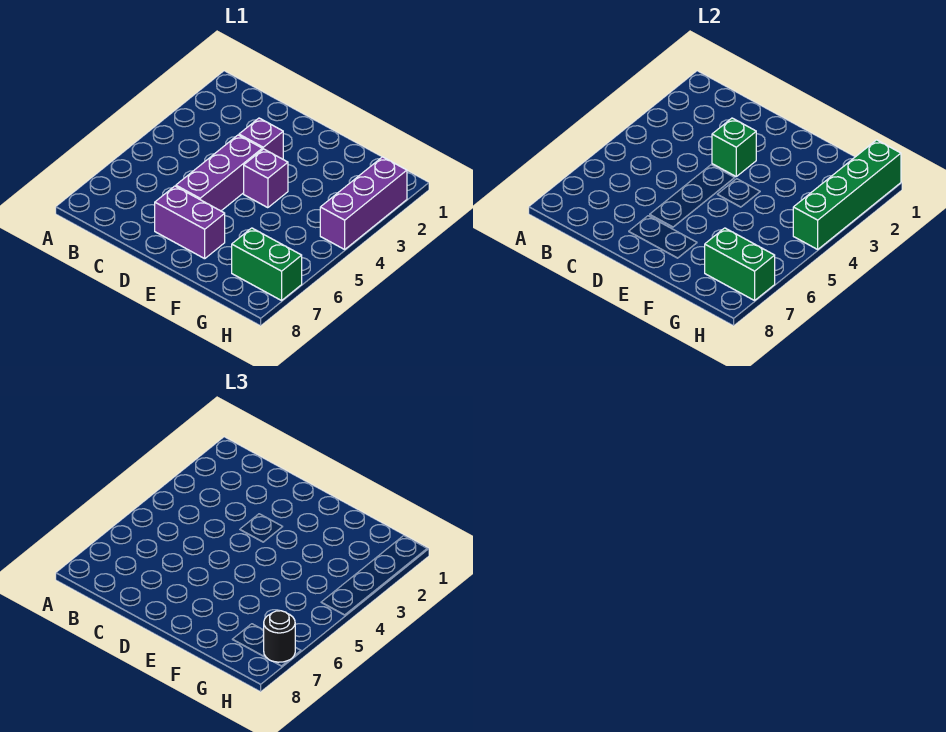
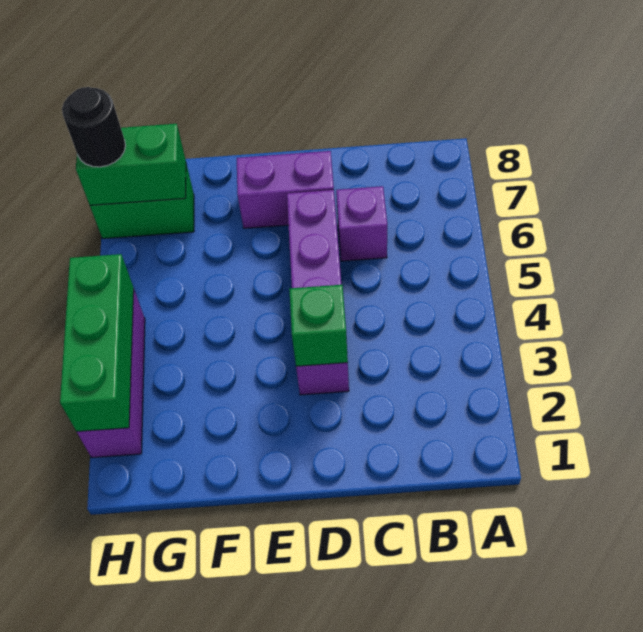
purple 1x1 brick [244,149,288,208] -> purple 1x1 brick moved to [336,186,387,261]
green 1x4 brick [793,140,901,249] -> green 1x3 brick [60,254,134,432]

